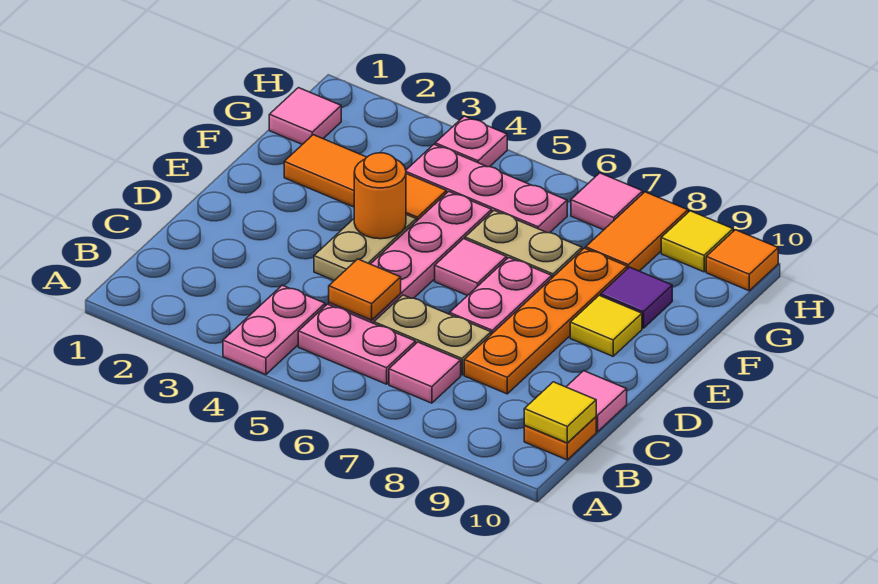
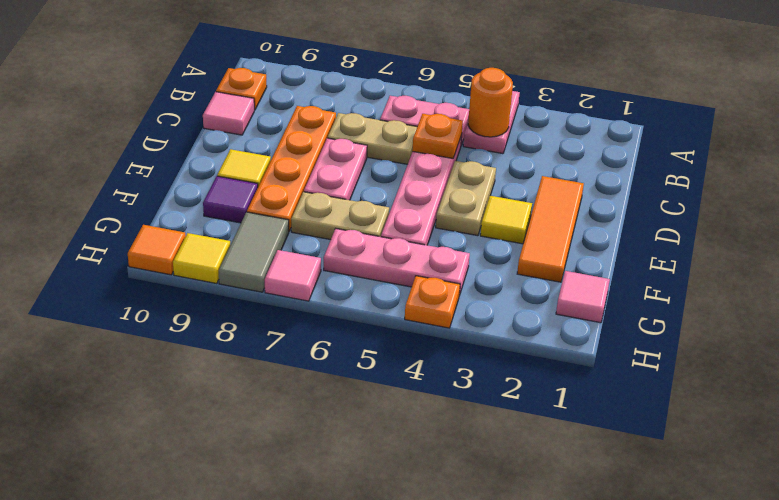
pink 1x1 tile [389,342,461,403] -> none
yellow 1x1 tile [524,382,596,443] -> yellow 1x1 tile moved to [480,196,532,244]
orange 1x1 tile [329,259,401,320] -> orange 1x1 plate [412,114,463,158]
orange 1x1 round brick [354,153,406,239] -> orange 1x1 round brick moved to [468,68,513,137]
pink 1x1 tile [435,239,507,296] -> none
orange 1x3 tile [284,135,447,221] -> orange 1x3 tile turned to [517,176,584,282]
orange 1x2 tile [586,192,688,271] -> grey 1x2 tile [219,212,289,292]
pink 1x1 plate [435,116,507,167] -> orange 1x1 plate [405,276,460,328]

